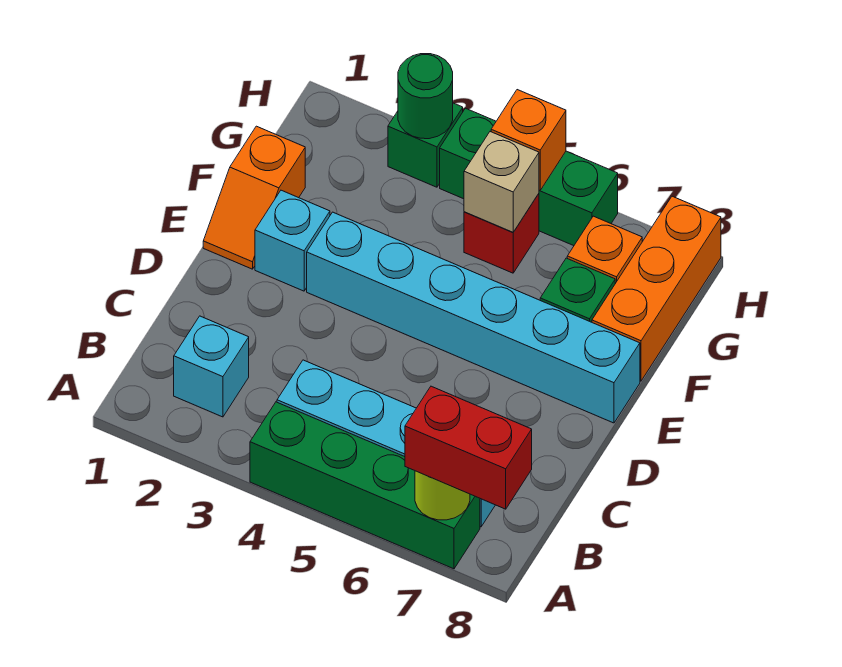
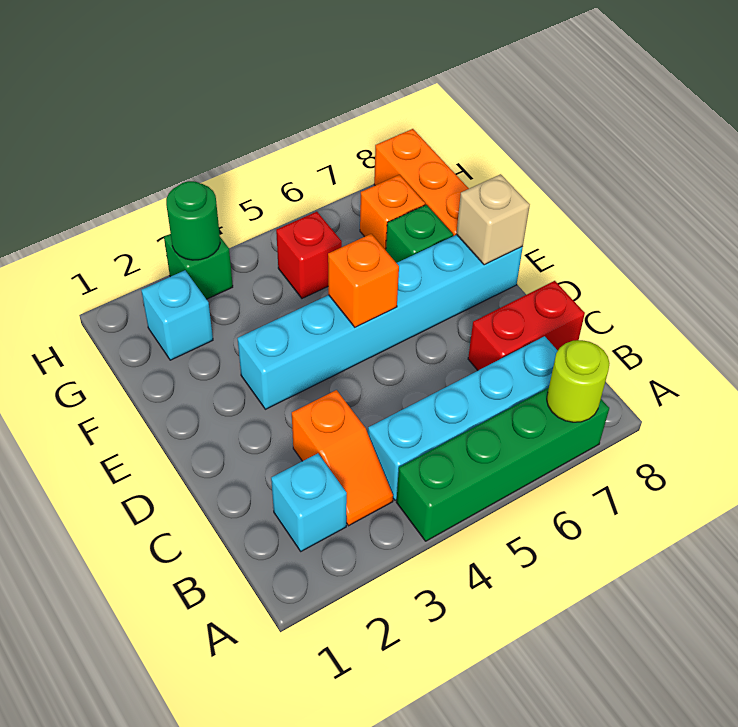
red 1x2 brick [405,386,532,509] -> red 1x2 brick moved to [468,281,585,370]
orange 1x2 slope [203,126,305,269] -> orange 1x2 slope moved to [292,390,393,526]
cyan 1x1 brick [255,190,330,291] -> cyan 1x1 brick moved to [141,270,213,360]
tan 1x1 brick [464,132,539,232] -> tan 1x1 brick moved to [456,174,530,265]
green 1x3 brick [440,108,618,246] -> none
orange 1x1 brick [491,90,566,190] -> orange 1x1 brick moved to [328,234,399,327]

